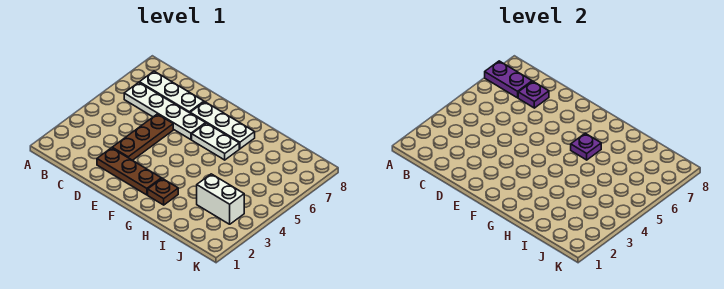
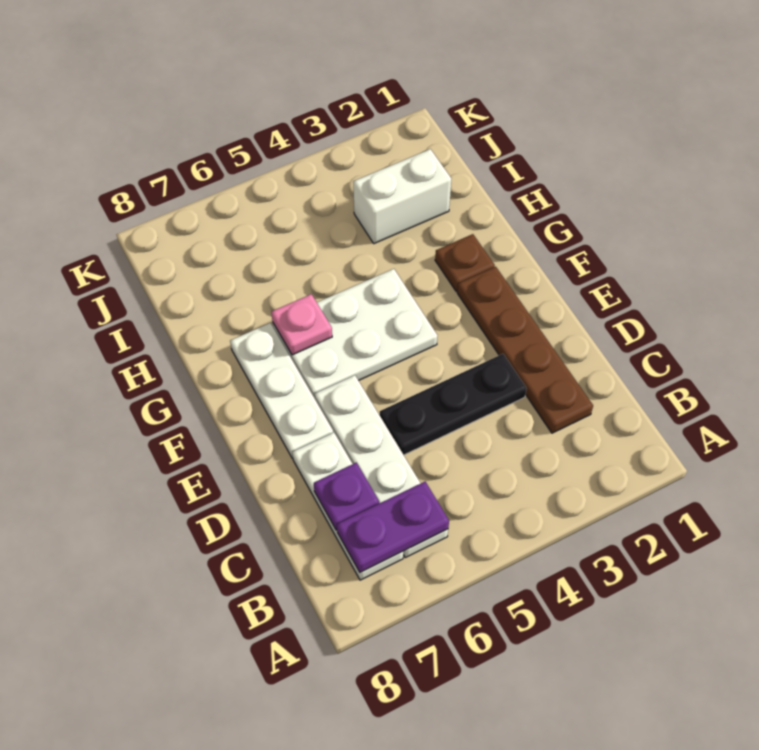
purple 1x2 plate [485,61,532,98] -> purple 1x2 plate turned to [337,482,449,572]
brown 1x3 plate [97,148,161,195] -> brown 1x4 plate [457,267,593,433]
brown 1x3 plate [112,114,173,160] -> black 1x3 plate [380,354,527,455]
white 1x2 plate [192,123,239,160] -> white 2x3 plate [273,269,438,398]
purple 1x1 plate [571,133,601,160] -> pink 1x1 plate [271,294,332,355]
white 1x2 brick [197,174,244,224] -> white 1x2 brick turned to [353,149,451,244]

